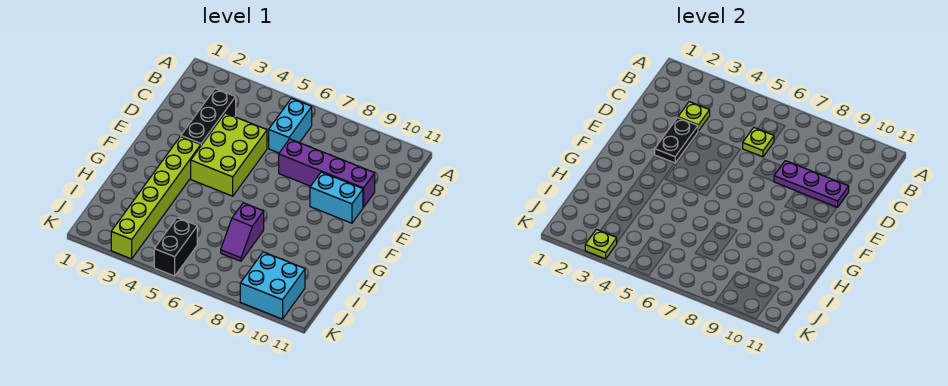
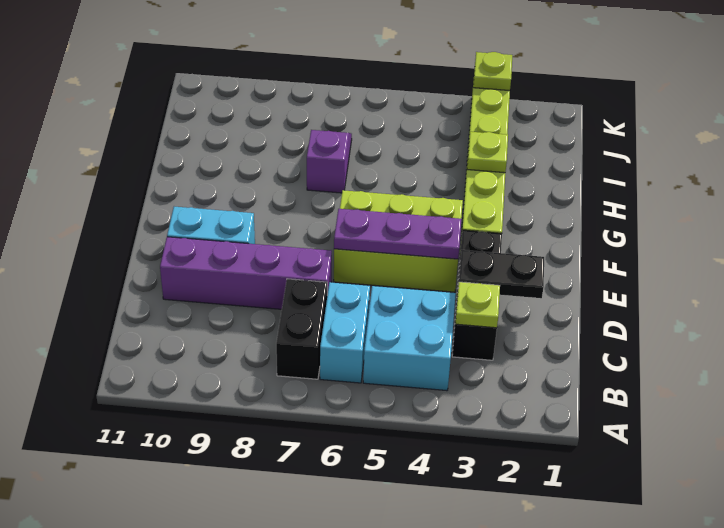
lime 1x1 plate [743,128,774,157] -> lime 1x1 plate moved to [467,132,508,173]
black 1x2 plate [655,118,698,163] -> black 1x2 plate turned to [458,250,544,298]
lime 2x3 brick [191,113,267,196] -> lime 2x3 brick turned to [334,190,463,292]
purple 1x3 plate [774,161,849,207] -> purple 1x3 plate moved to [334,209,461,259]
black 1x2 brick [154,218,197,276] -> black 1x2 brick moved to [276,279,327,379]
cyan 2x2 brick [240,252,305,319] -> cyan 2x2 brick moved to [363,286,456,391]

